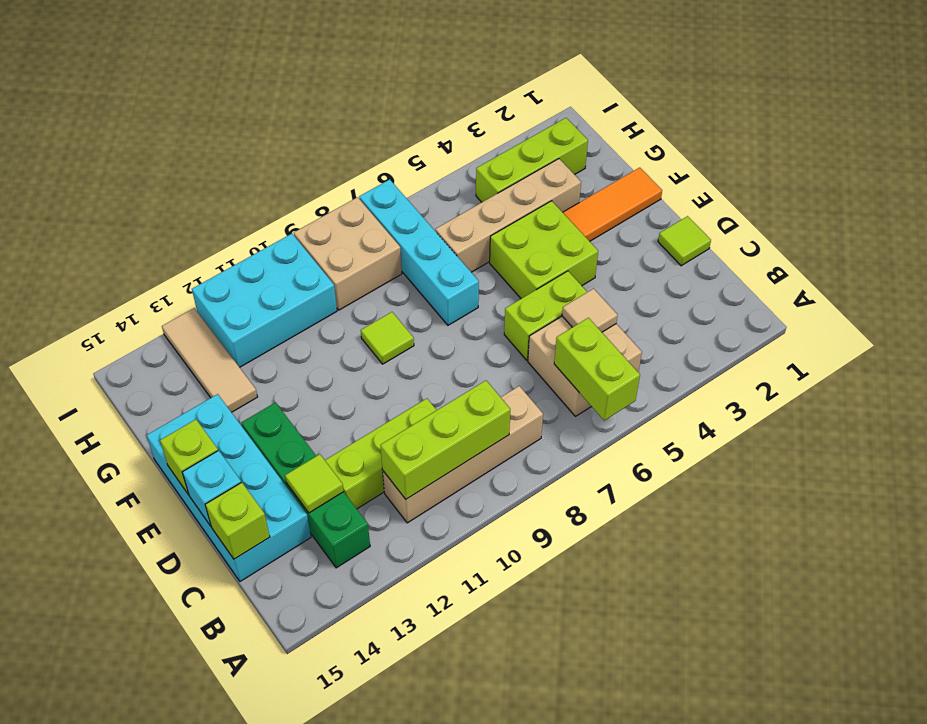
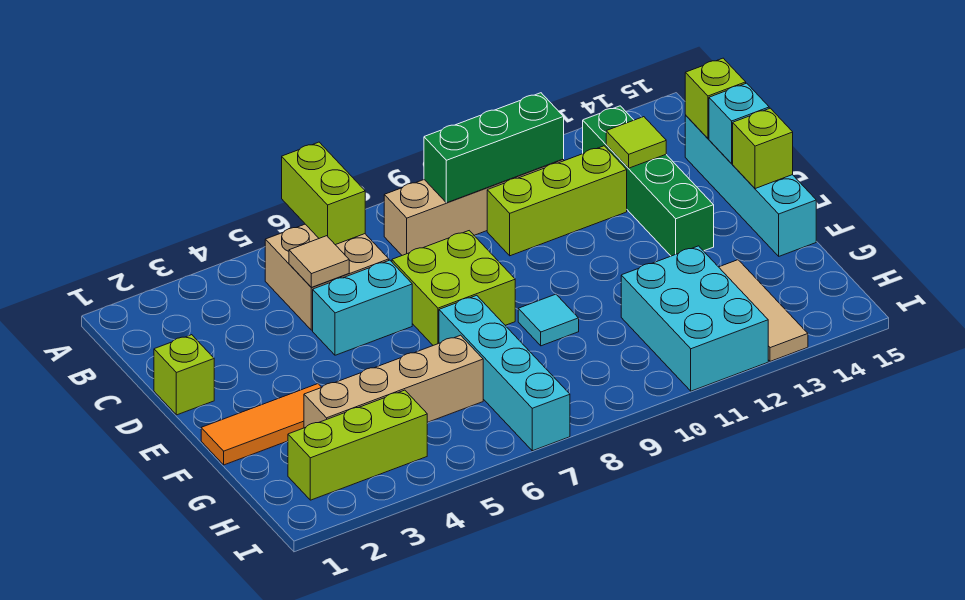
lime 1x3 brick [380,381,510,499] -> green 1x3 brick [424,93,564,203]
cyan 2x4 brick [147,394,311,581] -> cyan 1x4 brick [685,116,816,256]
lime 1x1 tile [658,216,711,266] -> lime 1x1 brick [154,335,214,415]
lime 1x2 brick [504,271,587,360] -> cyan 1x2 brick [313,260,412,355]
lime 2x2 brick [490,201,598,299] -> lime 2x2 brick moved to [392,231,515,345]
lime 1x1 tile [361,312,414,364] -> cyan 1x1 tile [518,294,579,346]
tan 2x2 brick [294,197,402,310] -> none
cyan 2x3 brick [192,234,337,367] -> cyan 2x3 brick turned to [621,246,768,391]

